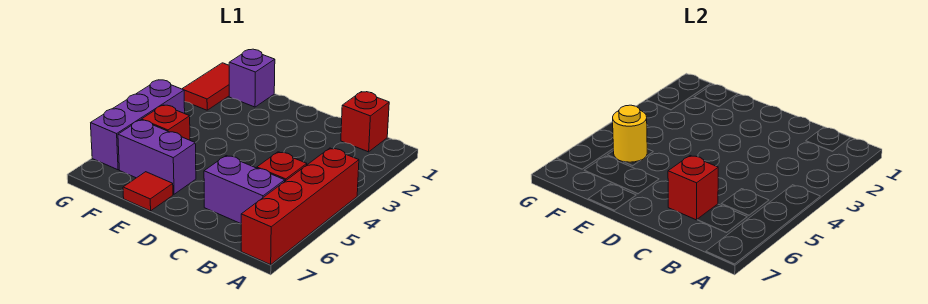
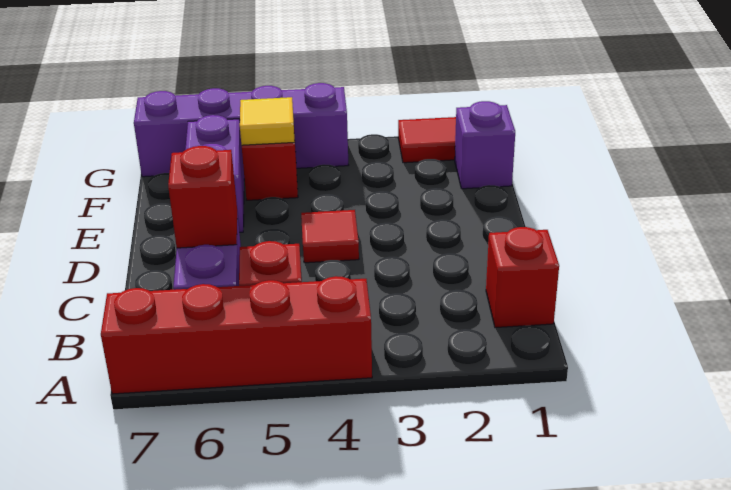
red 1x1 tile [123,172,173,211] -> red 1x1 tile moved to [301,210,359,263]
yellow 1x1 round brick [613,105,647,162] -> yellow 1x1 tile [240,97,295,145]
purple 1x3 brick [91,80,185,170] -> purple 1x4 brick [134,83,348,177]

